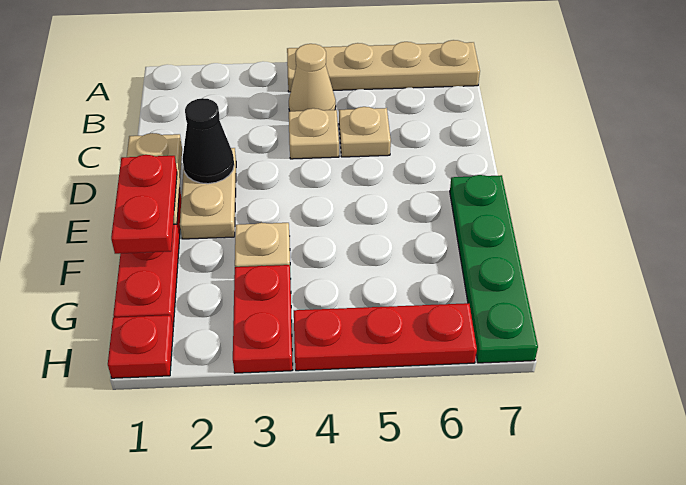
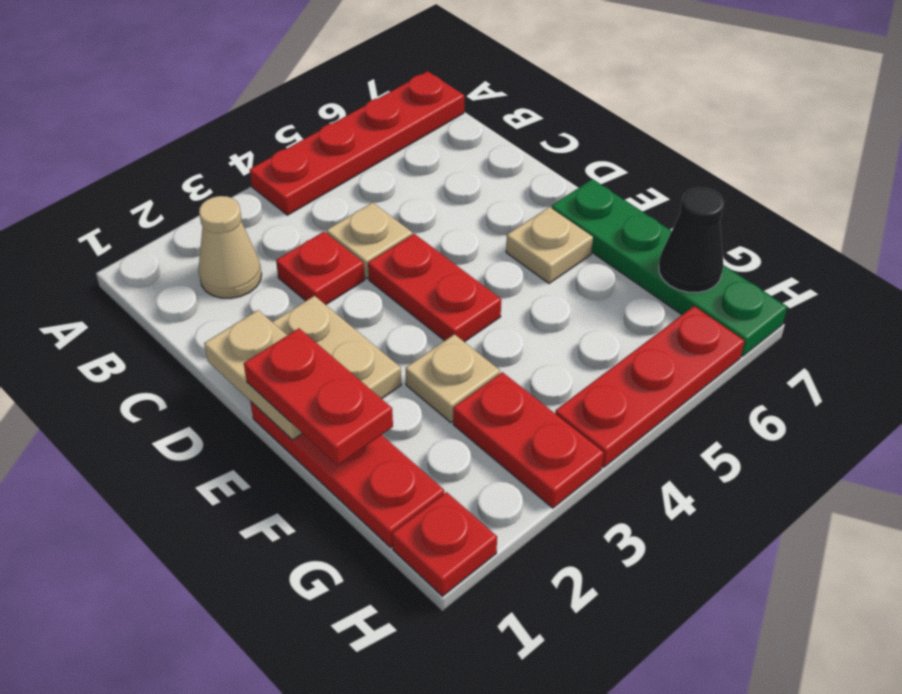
tan 1x4 plate [287,40,480,92] -> red 1x4 plate [250,71,464,215]
tan 1x1 cone [289,44,336,111] -> tan 1x1 cone moved to [198,196,262,298]
none -> red 1x1 plate [276,232,365,305]
tan 1x1 plate [339,107,391,157] -> tan 1x1 plate moved to [506,207,593,283]
black 1x1 cone [182,98,234,184] -> black 1x1 cone moved to [659,187,724,293]
none -> red 1x2 plate [368,234,501,342]

